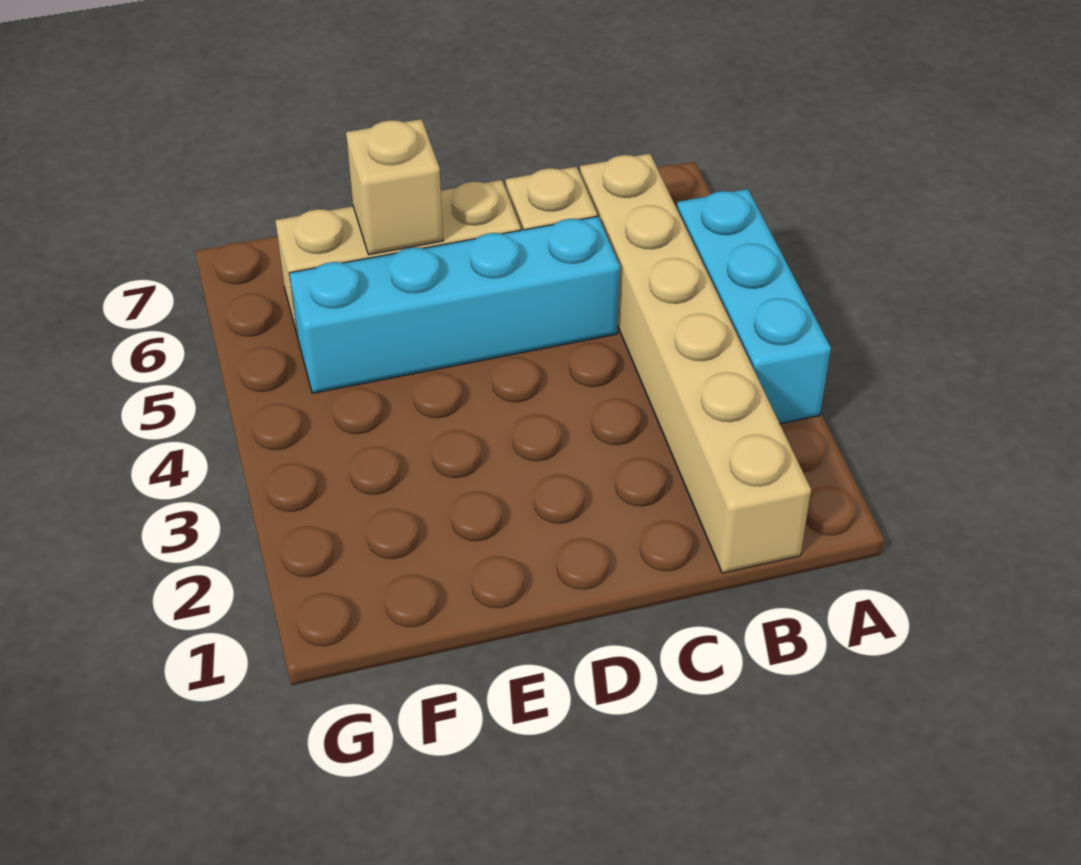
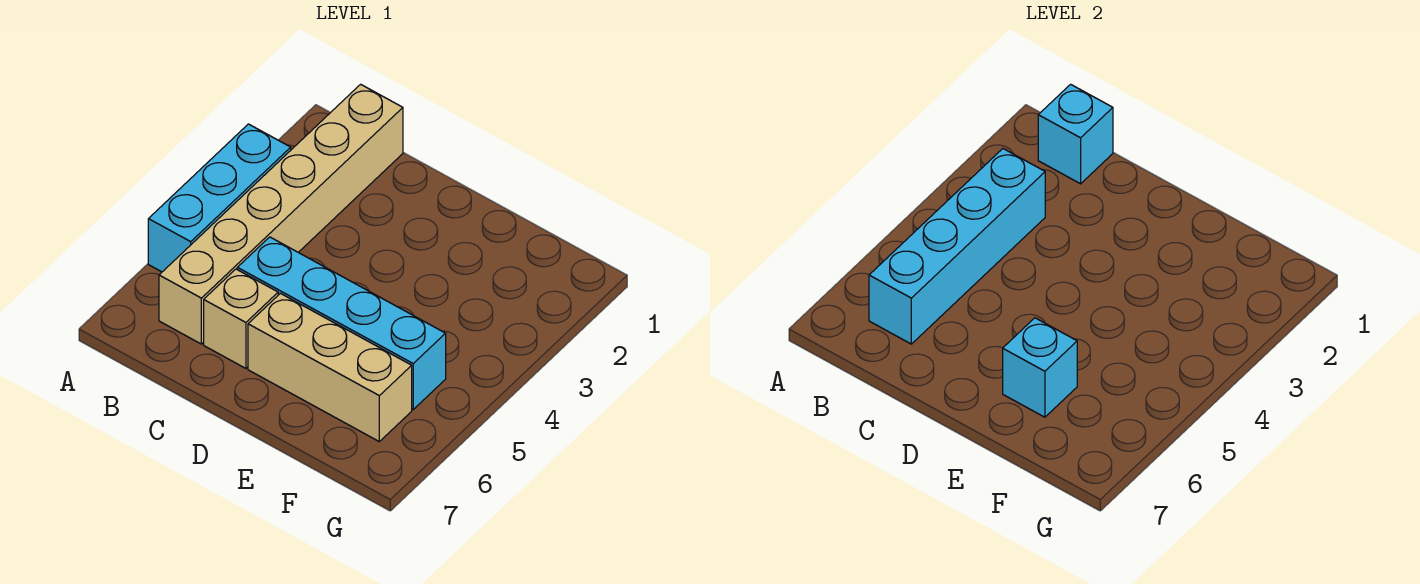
none -> cyan 1x1 brick [1038,84,1113,184]
none -> cyan 1x4 brick [869,149,1045,344]
tan 1x1 brick [346,119,443,255] -> cyan 1x1 brick [1003,318,1077,417]

